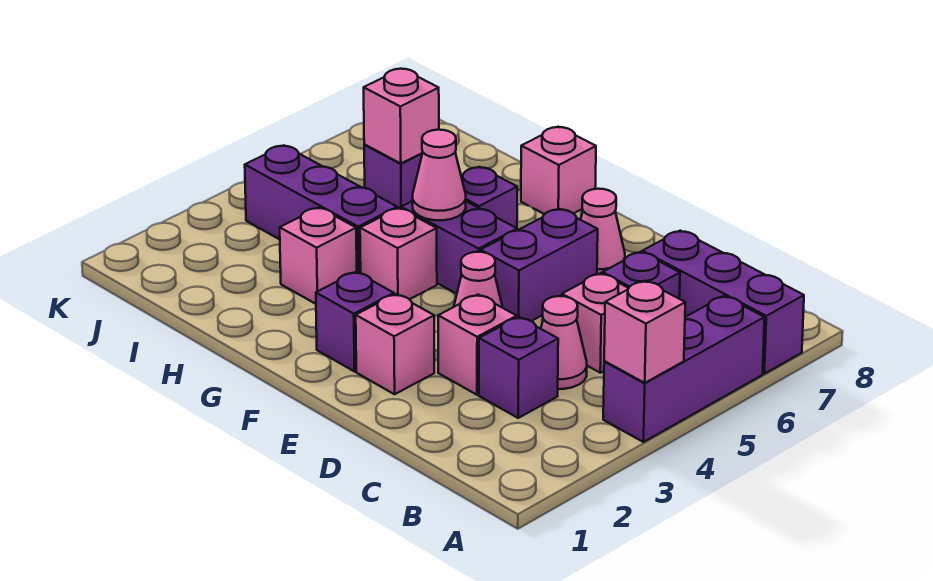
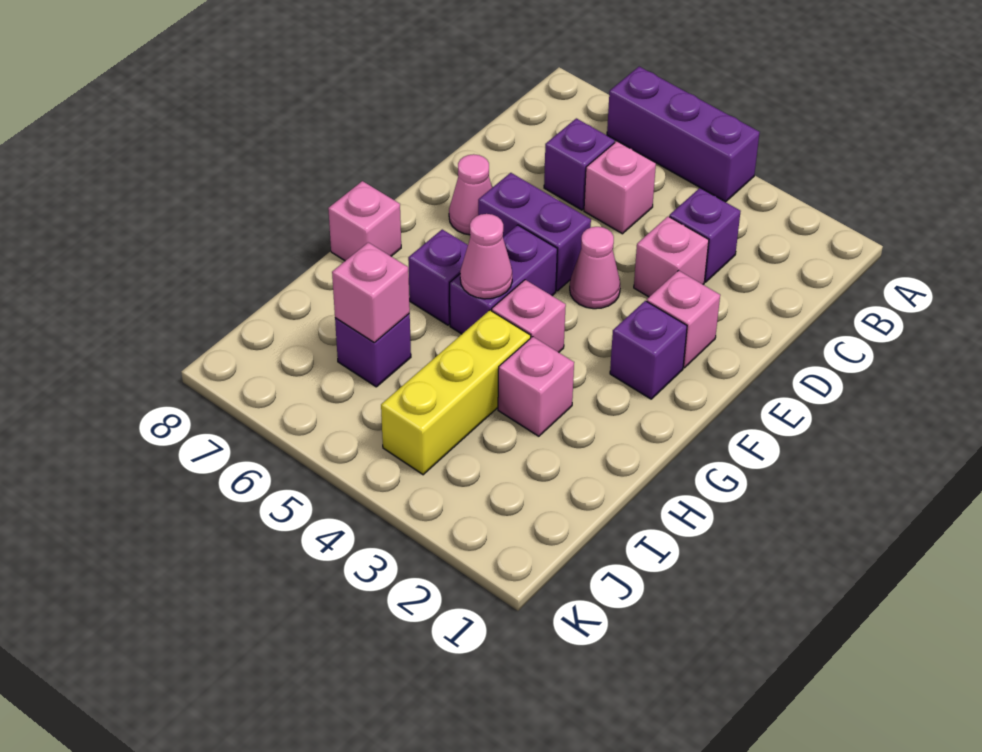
pink 1x1 brick [604,281,685,383] -> none
purple 1x3 brick [642,231,804,374] -> none
pink 1x1 cone [541,296,587,389] -> none
purple 1x3 brick [245,145,397,273] -> yellow 1x3 brick [381,310,531,475]

